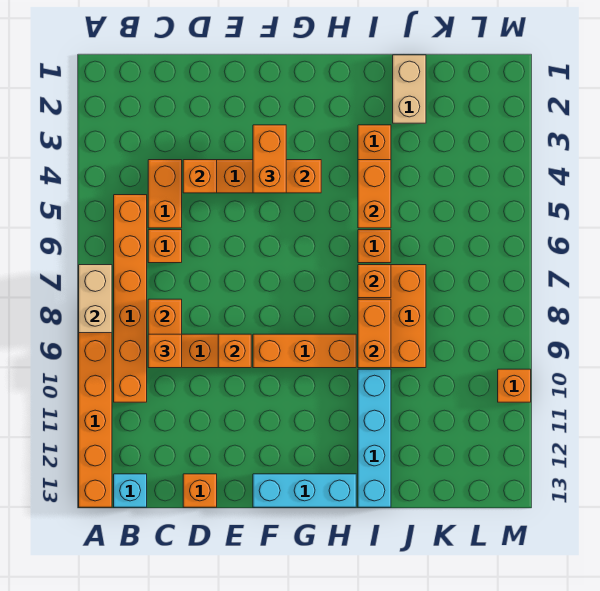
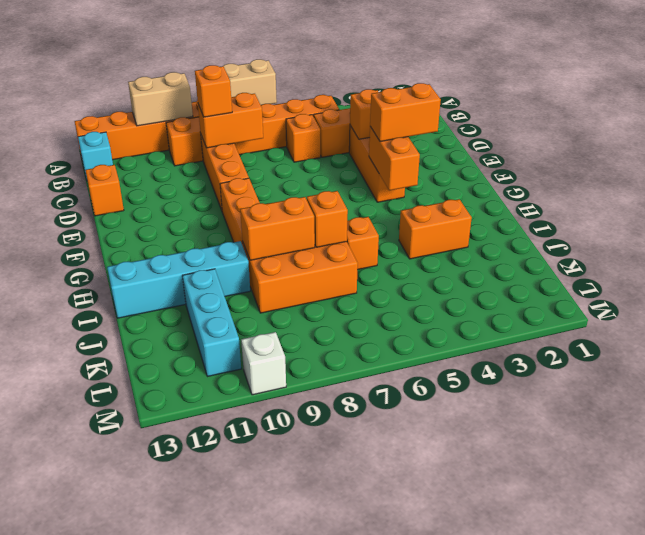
orange 1x1 brick [218,334,251,368] -> none
cyan 1x3 brick [253,474,356,507] -> cyan 1x3 brick moved to [182,269,241,377]
orange 1x2 brick [358,160,391,228] -> none
tan 1x2 brick [393,55,426,123] -> tan 1x2 brick moved to [128,72,193,126]
orange 1x1 brick [498,369,531,402] -> white 1x1 brick [241,332,286,395]

